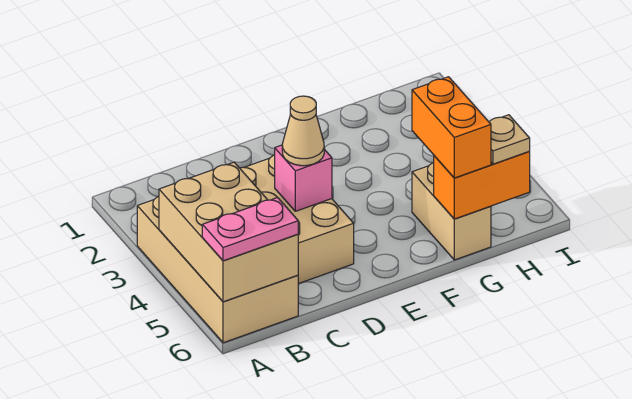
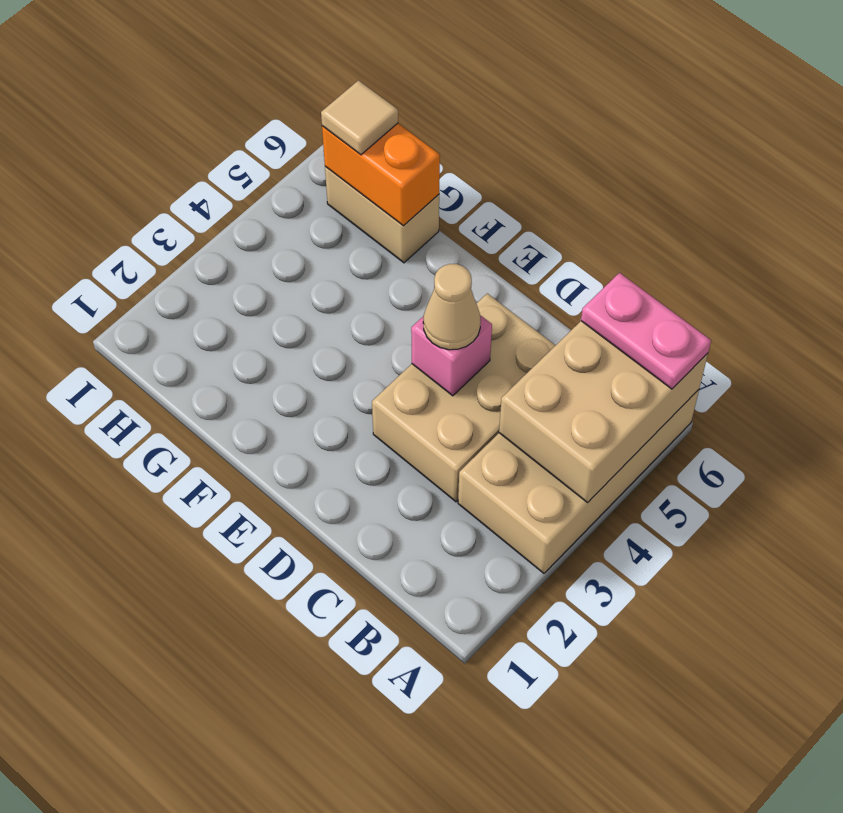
tan 1x2 brick [412,163,491,260] -> tan 1x2 brick turned to [325,167,439,263]
orange 1x2 brick [412,77,491,178] -> none
tan 1x1 plate [489,115,530,164] -> tan 1x1 tile [321,80,398,155]

